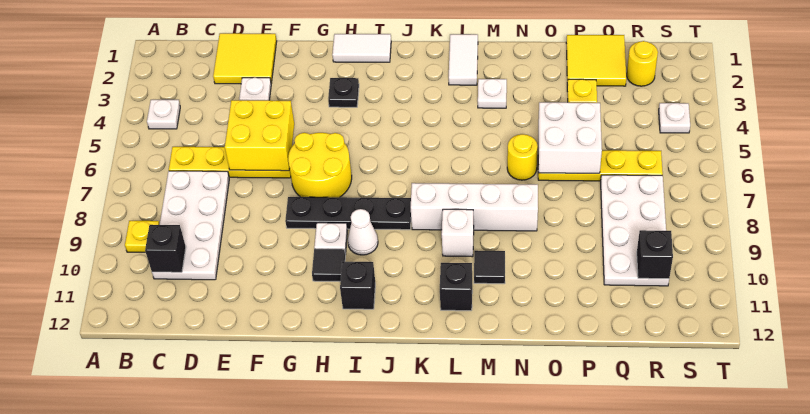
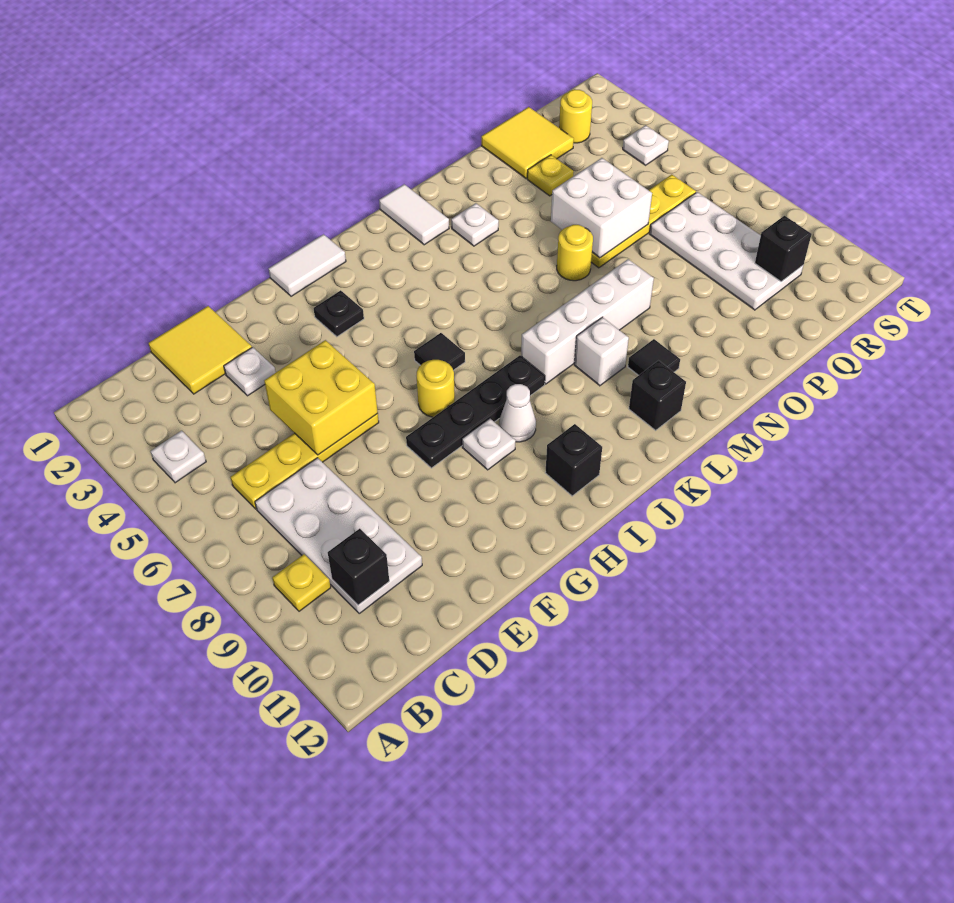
yellow 2x2 round brick [288,133,352,197] -> yellow 1x1 round brick [416,360,455,417]
black 1x1 tile [312,249,345,282] -> black 1x1 tile moved to [414,333,465,370]

